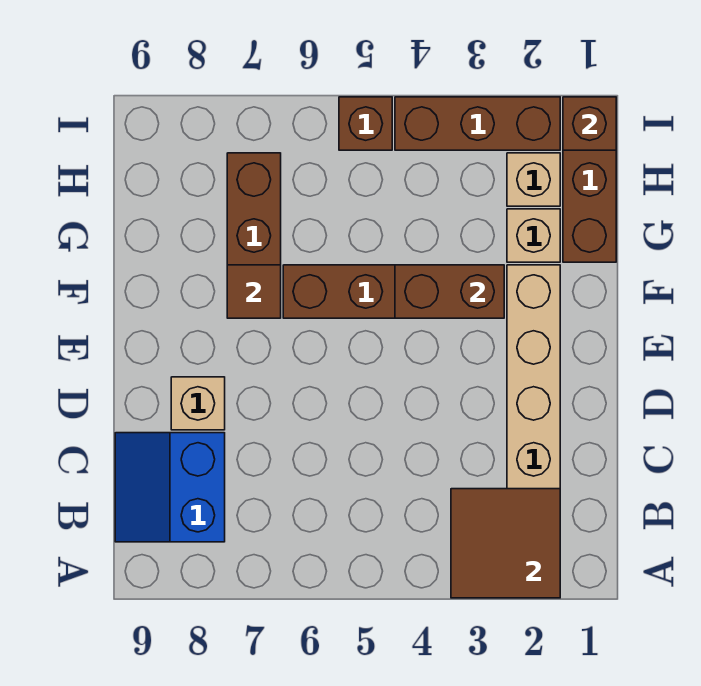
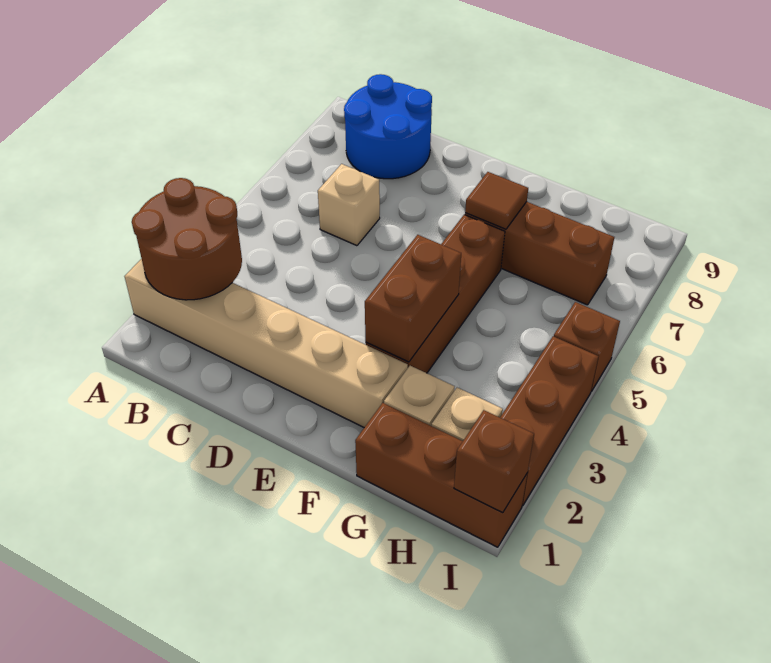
brown 2x2 tile [451,489,560,598] -> brown 2x2 round brick [132,178,242,300]
blue 2x2 slope [115,433,225,542] -> blue 2x2 round brick [344,74,432,179]
tan 1x1 brick [171,377,225,430] -> tan 1x1 brick moved to [318,164,380,246]

